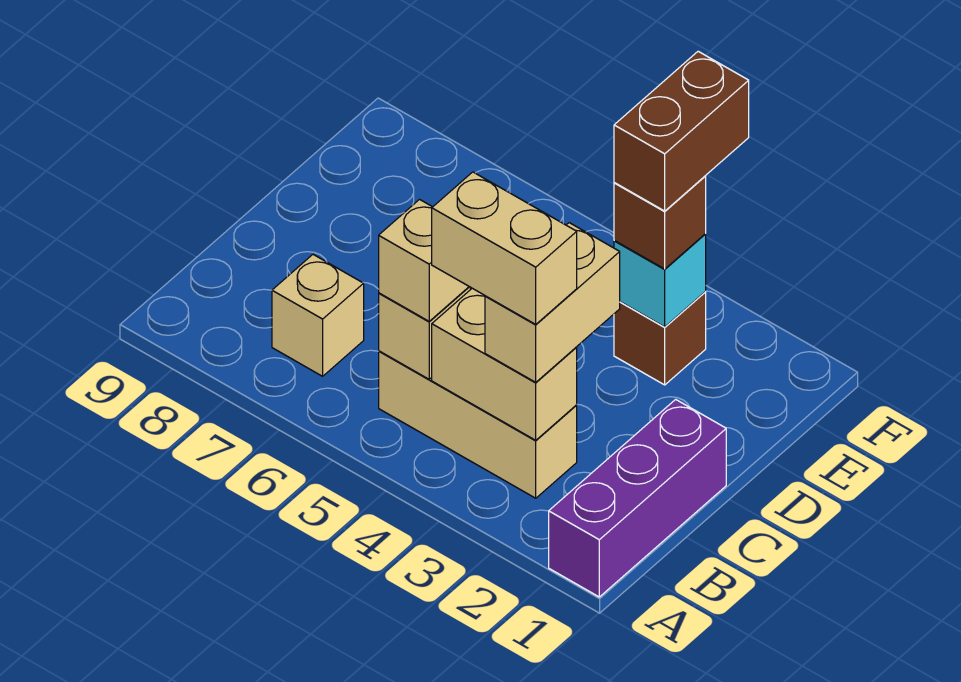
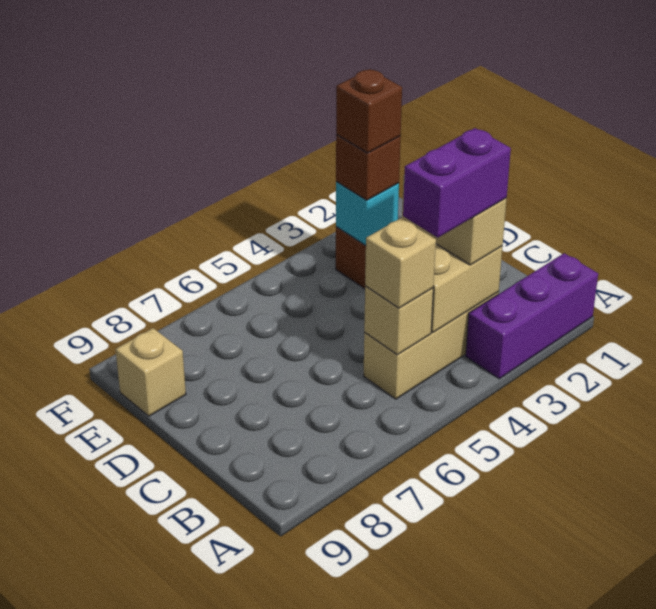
purple 1x3 brick [549,399,726,597] -> purple 1x3 brick turned to [466,253,598,379]
tan 1x2 brick [432,172,577,324] -> purple 1x2 brick [403,128,511,238]
tan 1x1 brick [272,255,364,376] -> tan 1x1 brick moved to [115,328,186,416]
brown 1x2 brick [614,51,749,211] -> brown 1x1 brick [336,69,402,153]

